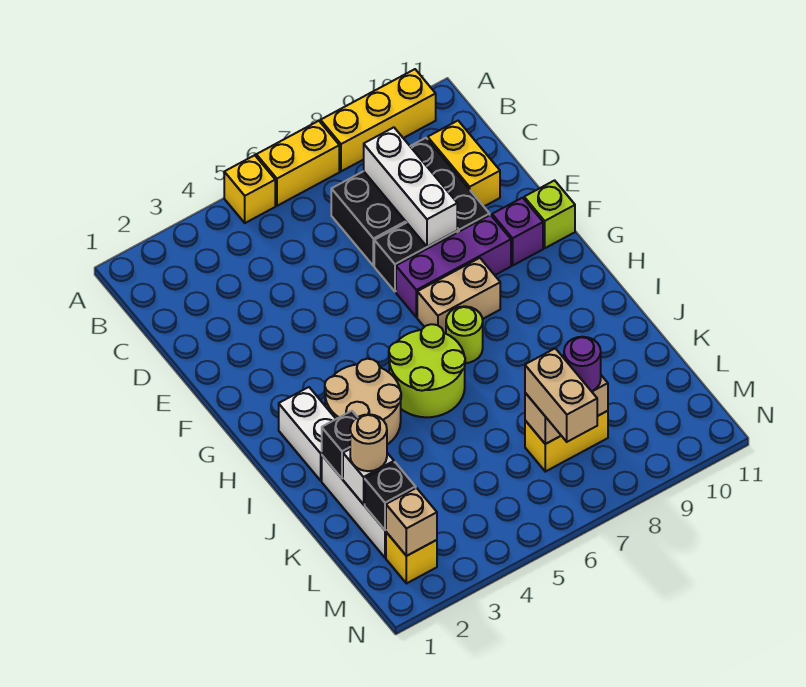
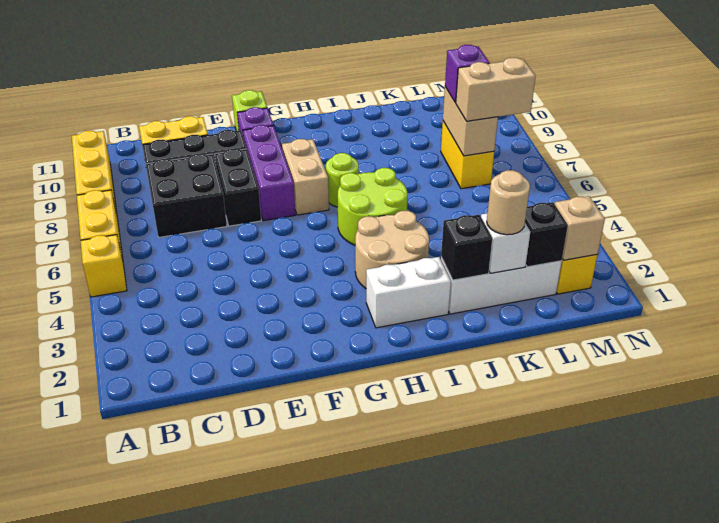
white 1x3 brick [364,127,457,247] -> none
purple 1x1 round brick [564,337,601,391] -> purple 1x1 brick [445,45,489,102]

